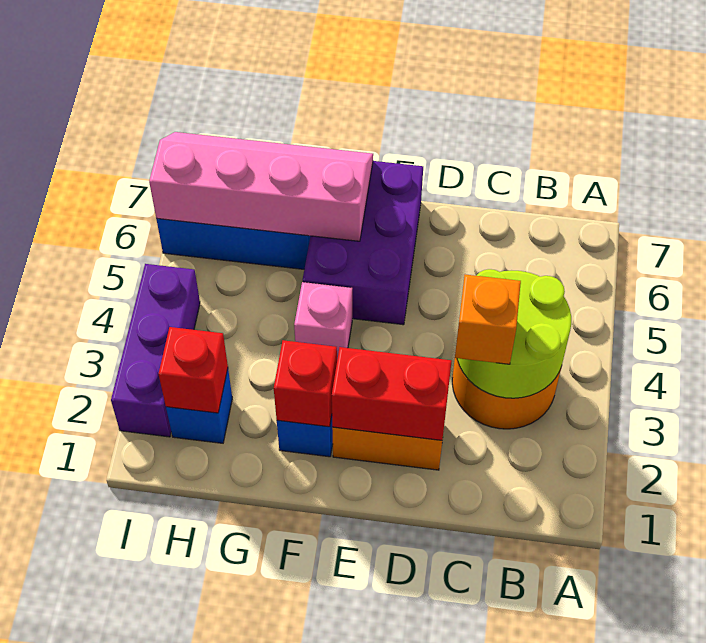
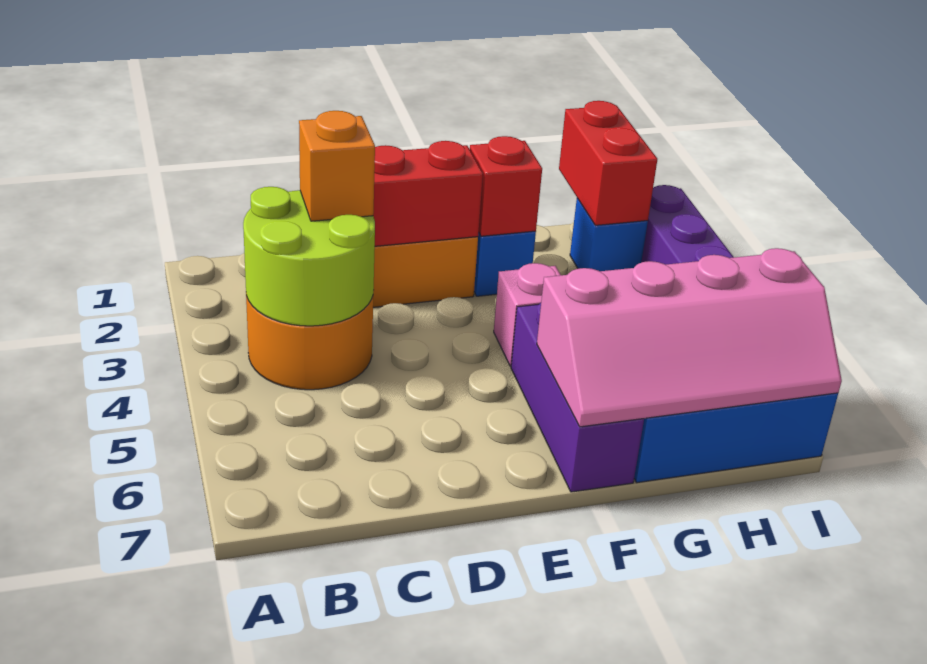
purple 2x3 brick [303,161,423,325] -> purple 1x3 brick [511,303,644,492]
red 1x1 brick [158,327,228,413] -> red 1x2 brick [559,101,657,225]

